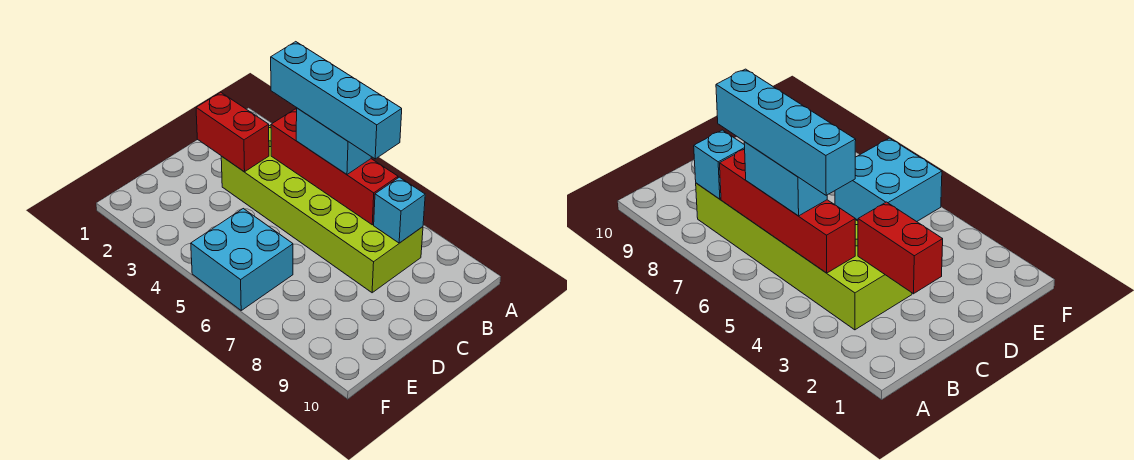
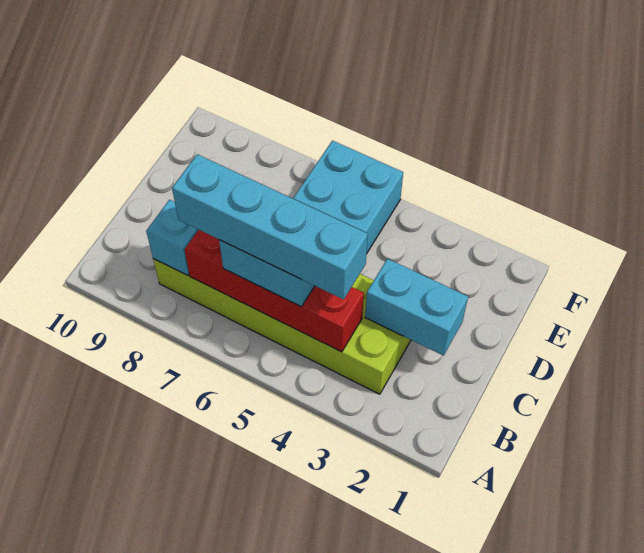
red 1x2 brick [196,92,269,172] -> cyan 1x2 brick [365,259,468,356]

